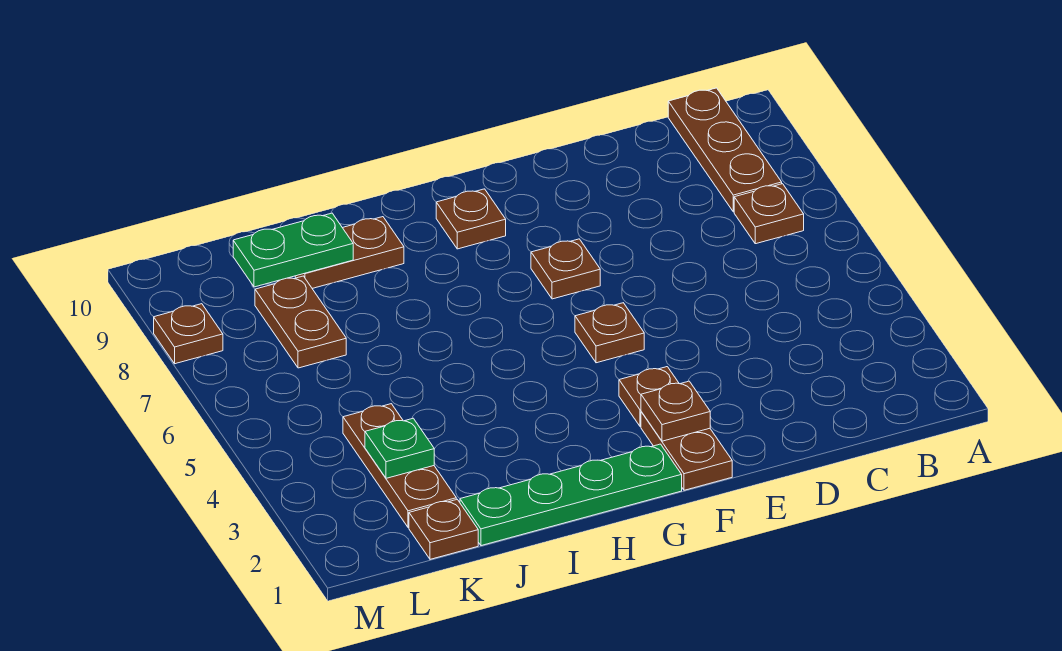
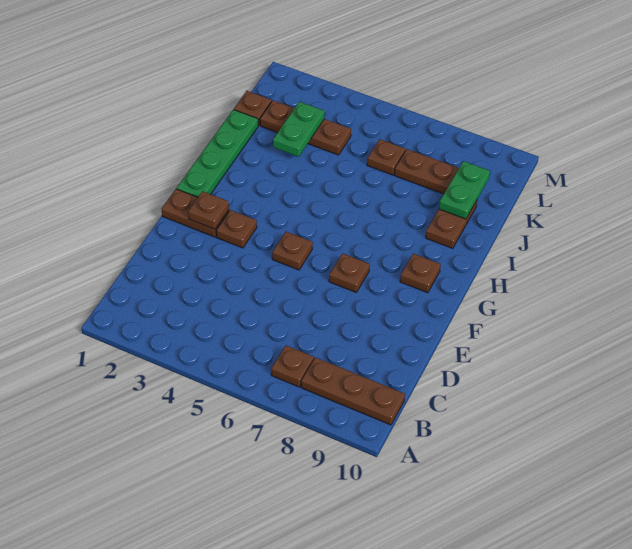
green 1x1 plate [365,418,434,478] -> green 1x2 plate [273,102,325,157]
brown 1x1 plate [154,304,223,364] -> brown 1x1 plate moved to [367,139,405,175]

